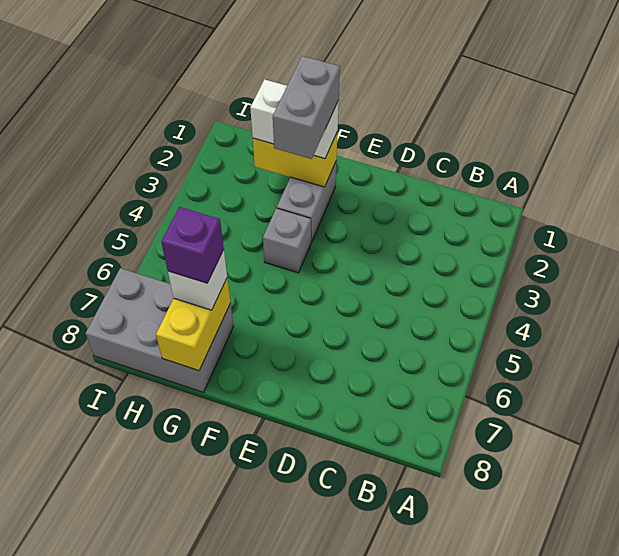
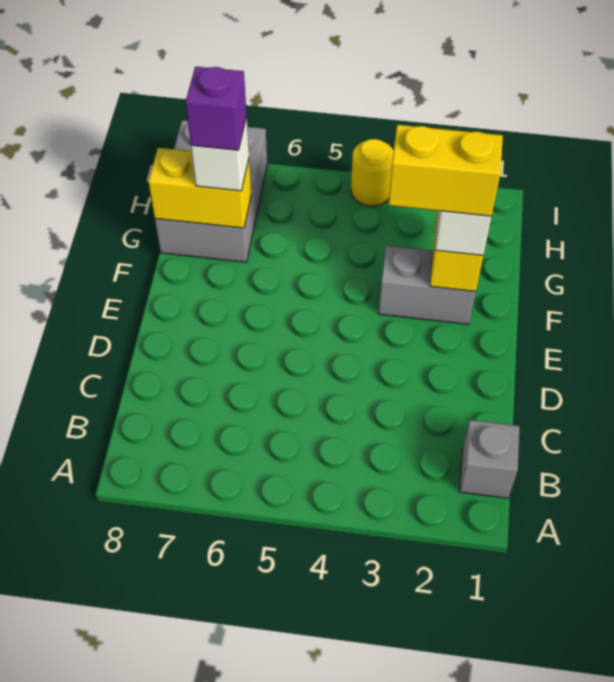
grey 1x2 brick [273,56,340,159] -> yellow 1x2 brick [388,125,503,216]
grey 1x1 brick [263,208,311,273] -> grey 1x1 brick moved to [459,420,519,498]
none -> yellow 1x1 round brick [351,139,394,206]

